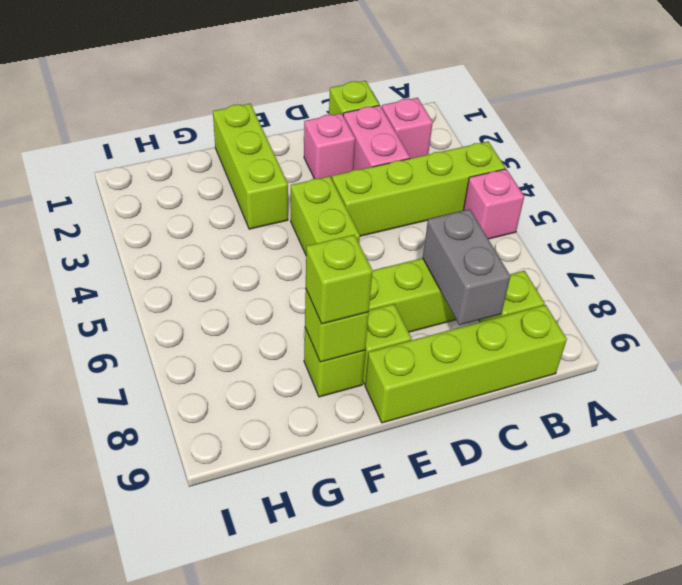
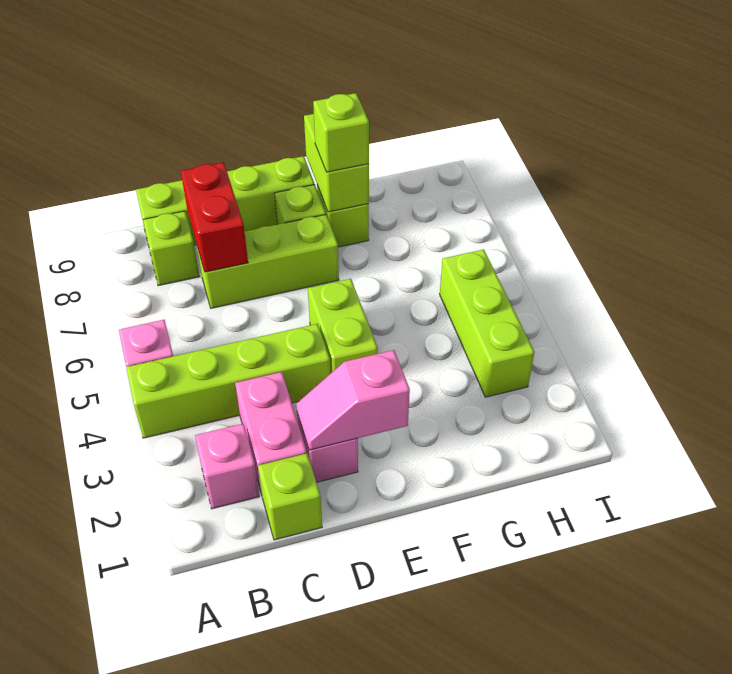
grey 1x2 brick [423,209,511,325] -> red 1x2 brick [181,162,248,272]
none -> pink 1x2 slope [296,350,410,450]
lime 1x3 brick [213,103,288,229] -> lime 1x3 brick moved to [440,249,534,397]
lime 1x1 brick [305,290,369,362] -> lime 1x2 brick [304,114,369,212]

